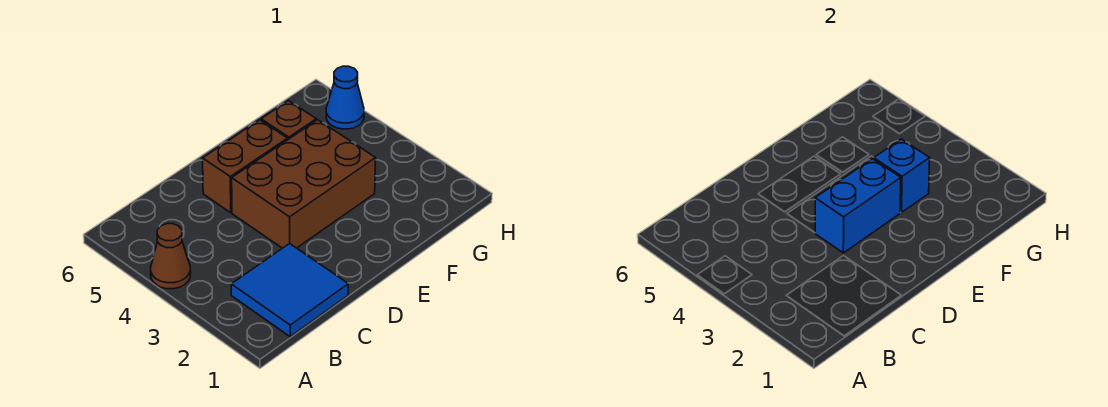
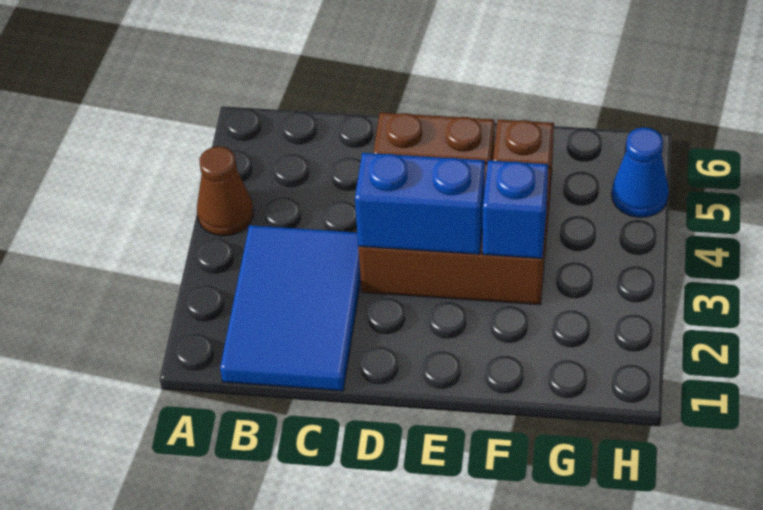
blue 2x2 tile [231,243,348,337] -> blue 2x3 tile [220,225,361,391]

